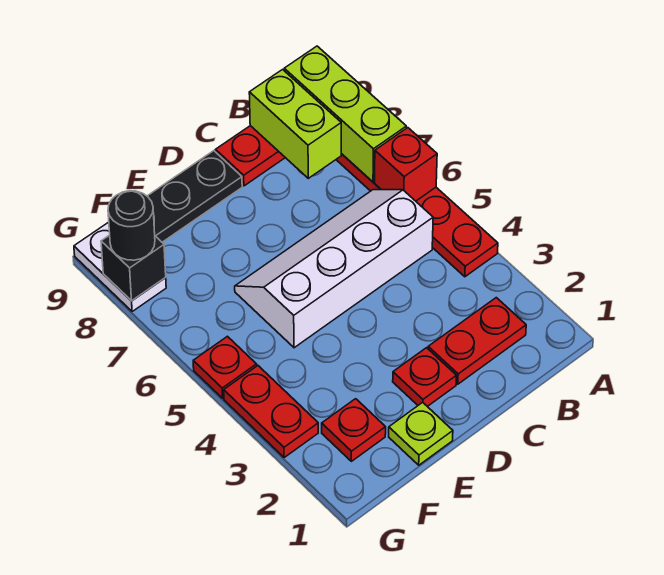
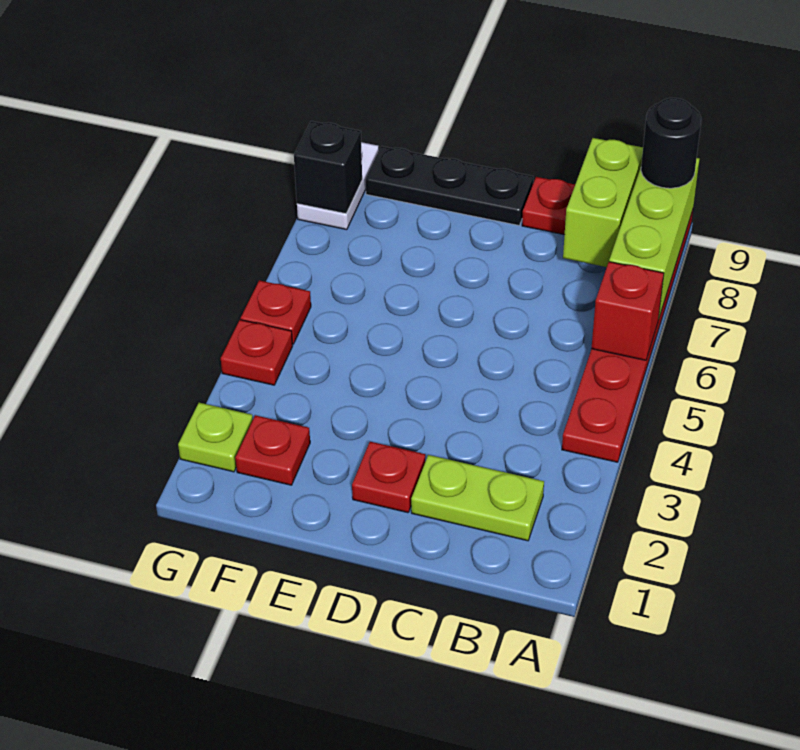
red 1x2 plate [428,298,526,384] -> lime 1x2 plate [411,455,544,541]
white 2x4 slope [235,190,433,348] -> none
lime 1x1 plate [389,402,453,465] -> lime 1x1 plate moved to [178,403,253,472]
red 1x2 plate [224,366,318,457] -> red 1x1 plate [221,320,293,385]
black 1x1 round brick [108,191,155,260] -> black 1x1 round brick moved to [641,98,701,188]

